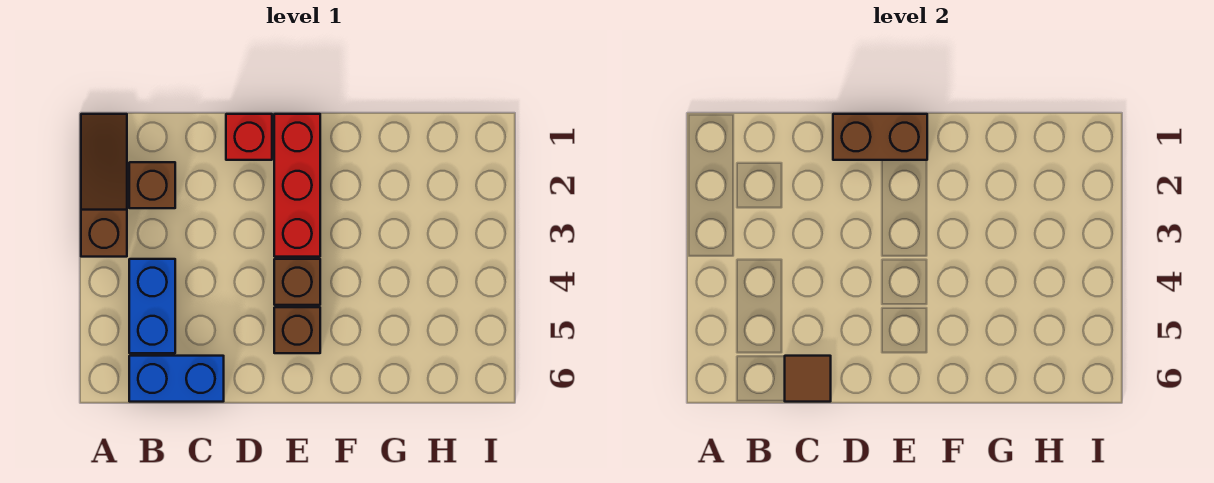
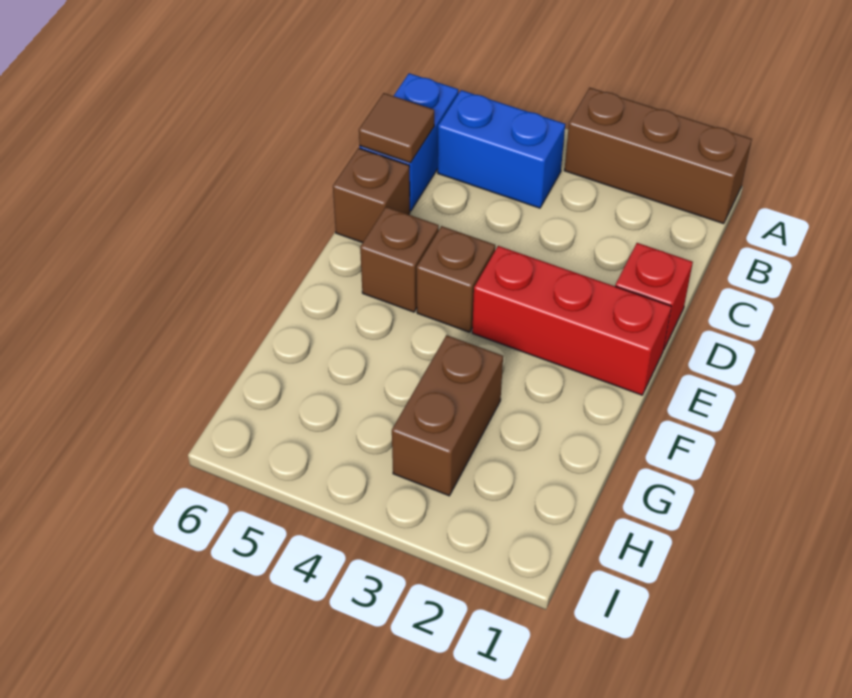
brown 1x3 slope [81,114,127,257] -> brown 1x3 brick [564,88,752,224]
brown 1x1 brick [129,162,175,208] -> brown 1x1 brick moved to [333,148,410,243]
brown 1x2 brick [833,114,927,160] -> brown 1x2 brick moved to [392,335,503,496]

